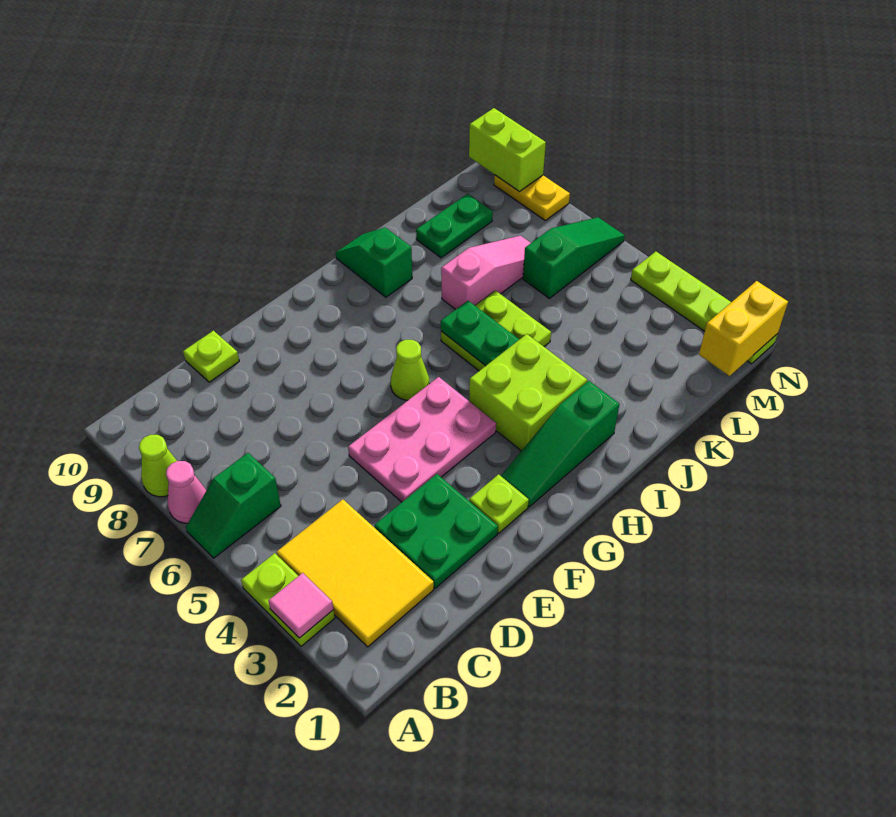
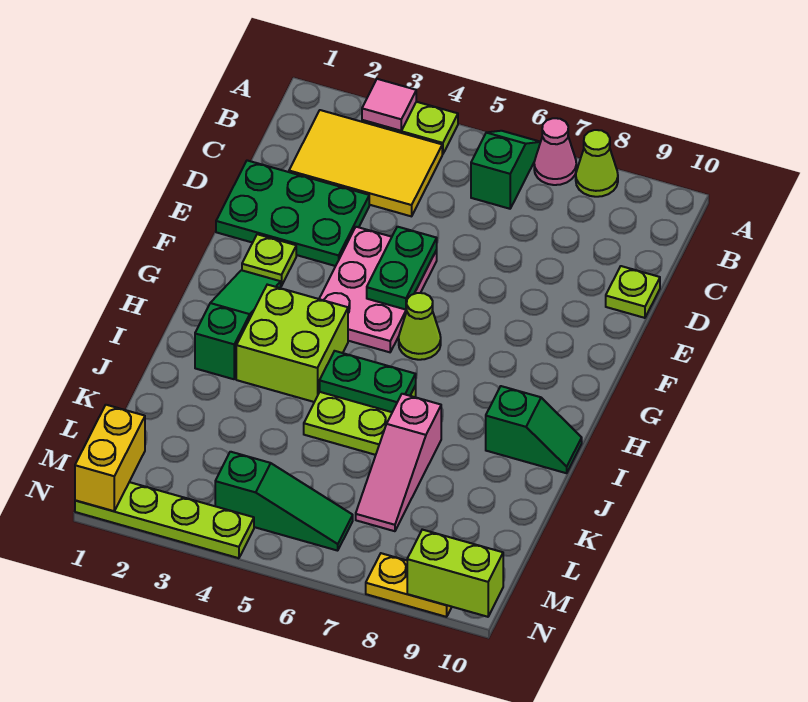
green 2x2 plate [374,474,498,588] -> green 2x3 plate [216,160,369,266]
green 1x2 plate [416,194,493,258] -> green 1x2 plate moved to [367,227,437,310]
green 1x3 slope [523,217,625,298] -> green 1x3 slope turned to [215,452,353,551]

